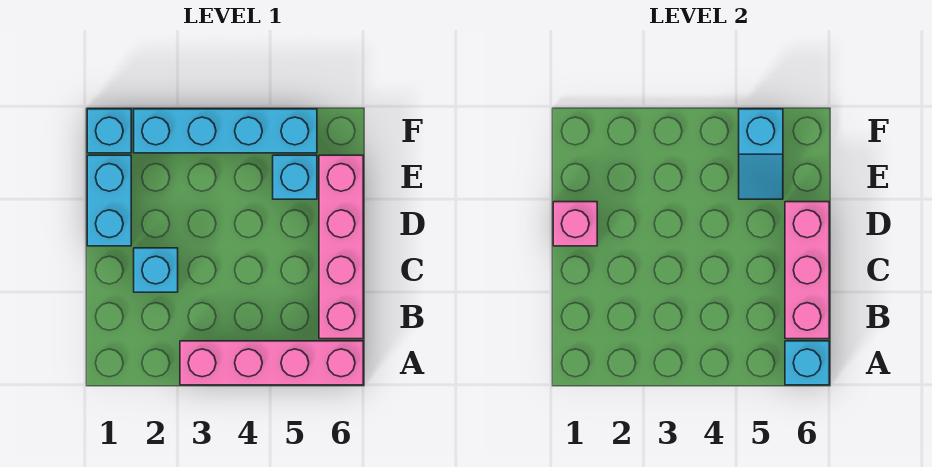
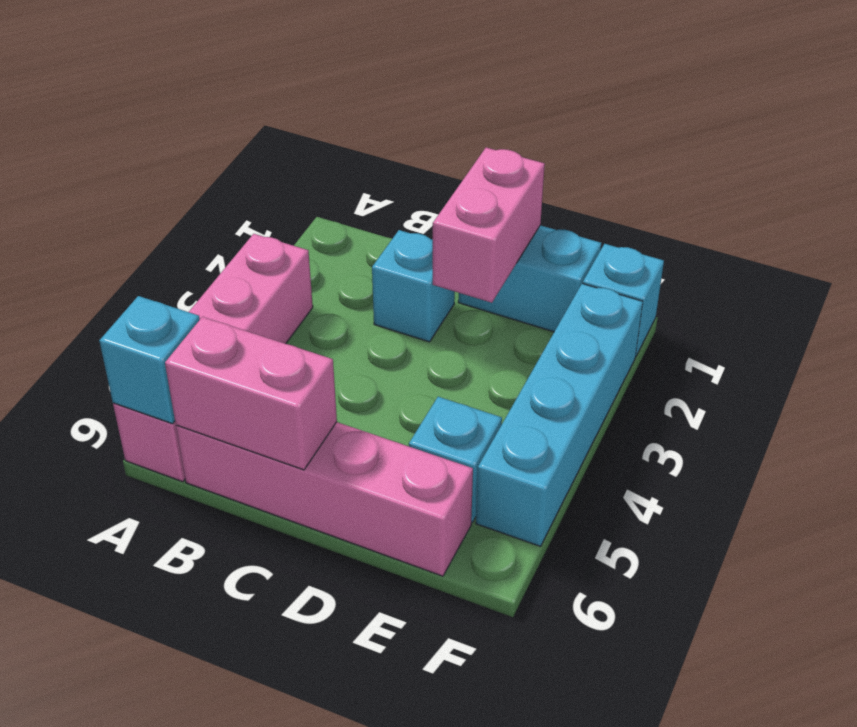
pink 1x3 brick [785,202,829,339] -> pink 1x2 brick [165,317,337,470]
pink 1x1 brick [553,202,597,246] -> pink 1x2 brick [433,148,545,303]
cyan 1x2 slope [739,109,783,199] -> none

